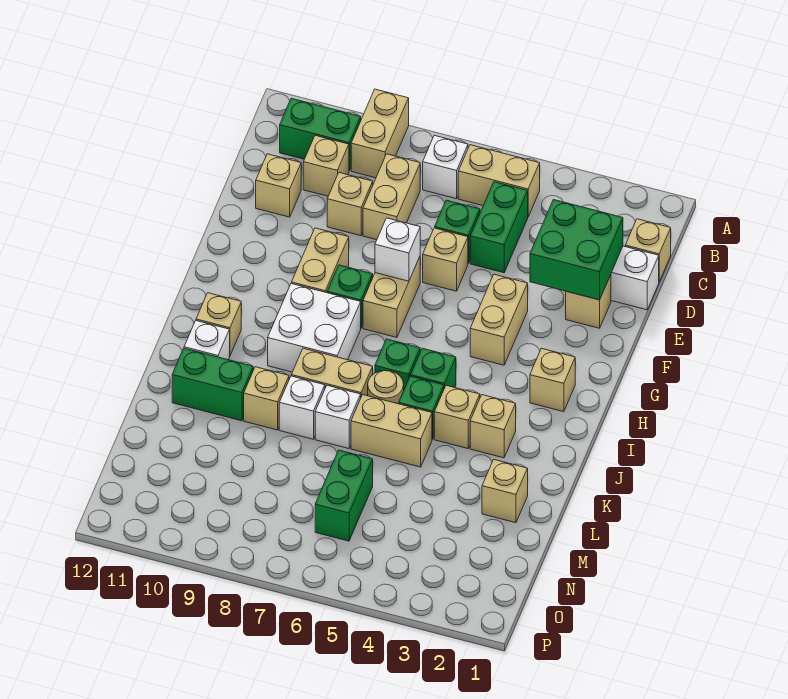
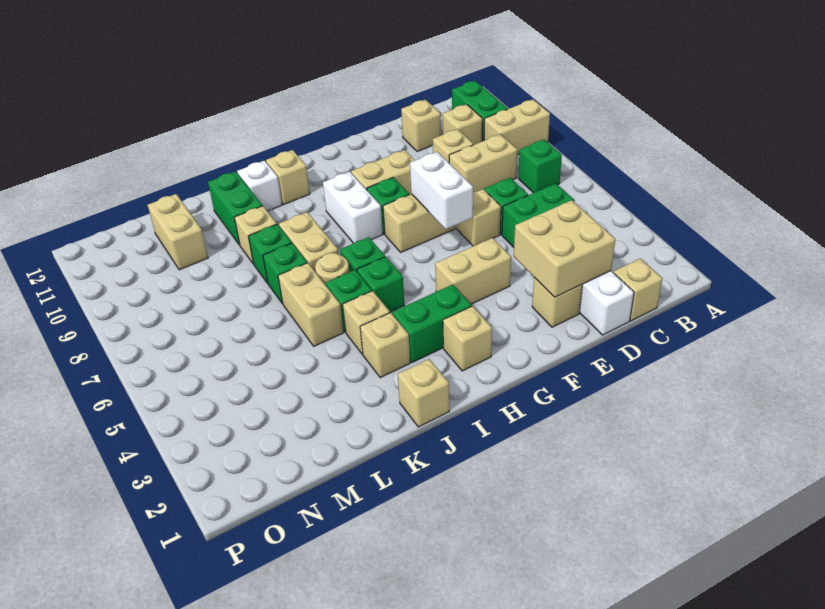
tan 1x2 brick [458,145,540,217] -> tan 1x2 brick moved to [148,194,208,270]
white 1x1 brick [423,135,468,199] -> green 1x1 brick [518,140,562,193]
green 2x2 brick [530,200,623,300] -> tan 2x2 brick [514,200,615,297]
white 1x1 brick [375,218,420,281] -> white 1x2 brick [410,152,473,229]
white 2x2 brick [268,284,361,372] -> white 1x2 brick [323,172,383,243]
white 1x1 brick [315,385,361,449] -> green 1x1 brick [263,243,307,303]
white 1x1 brick [279,376,325,439] -> green 1x1 brick [248,224,292,283]
tan 1x1 brick [482,460,528,523] -> tan 1x1 brick moved to [398,359,449,427]
green 1x2 brick [315,450,373,541] -> green 1x2 brick moved to [392,285,472,362]

